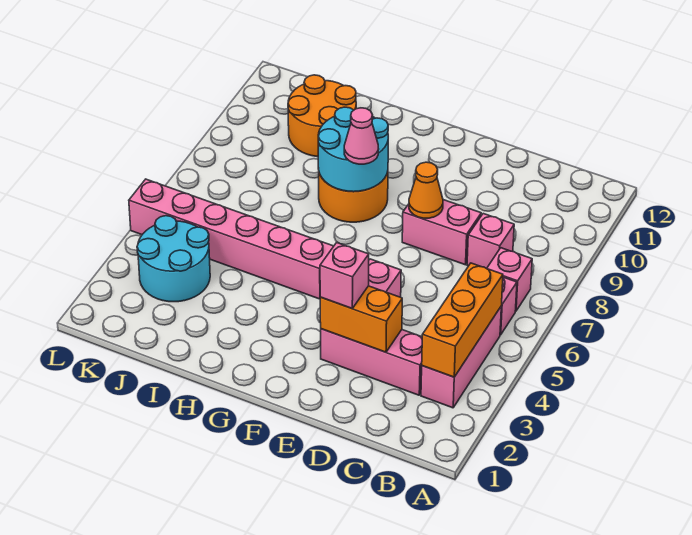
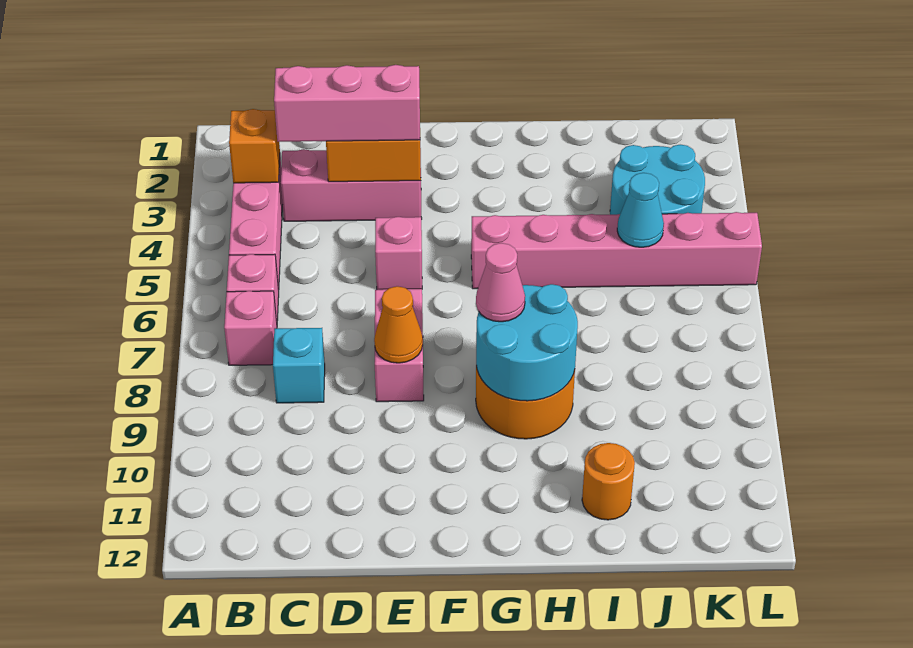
orange 1x3 brick [422,263,503,377] -> orange 1x1 brick [229,109,280,183]
pink 1x1 brick [467,214,514,268] -> cyan 1x1 brick [273,328,325,403]
pink 1x2 brick [402,200,481,265] -> pink 1x2 brick turned to [375,289,424,402]
pink 1x1 brick [320,243,369,308] -> pink 1x3 brick [274,65,420,142]
orange 2x2 round brick [288,75,356,157] -> orange 1x1 round brick [582,443,635,520]
none -> cyan 1x1 cone [617,173,664,247]

